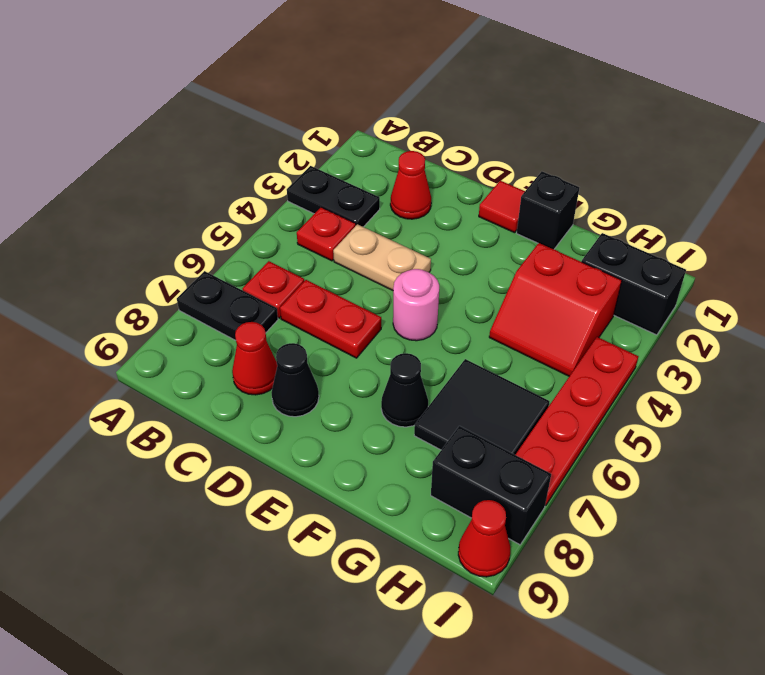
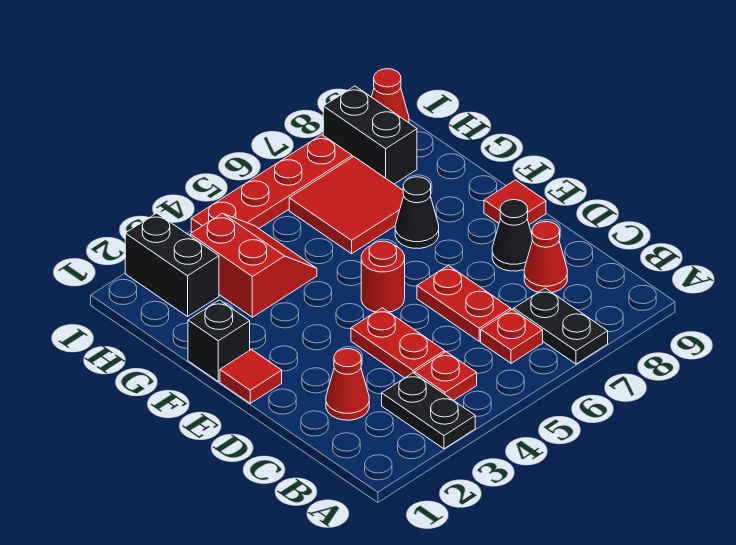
tan 1x2 plate [333,224,431,290] -> red 1x2 plate [351,308,445,378]
pink 1x1 round brick [393,269,439,341] -> red 1x1 round brick [361,241,405,312]
none -> red 1x1 tile [484,180,546,225]
black 2x2 tile [414,359,549,455] -> red 2x2 tile [289,157,404,254]

